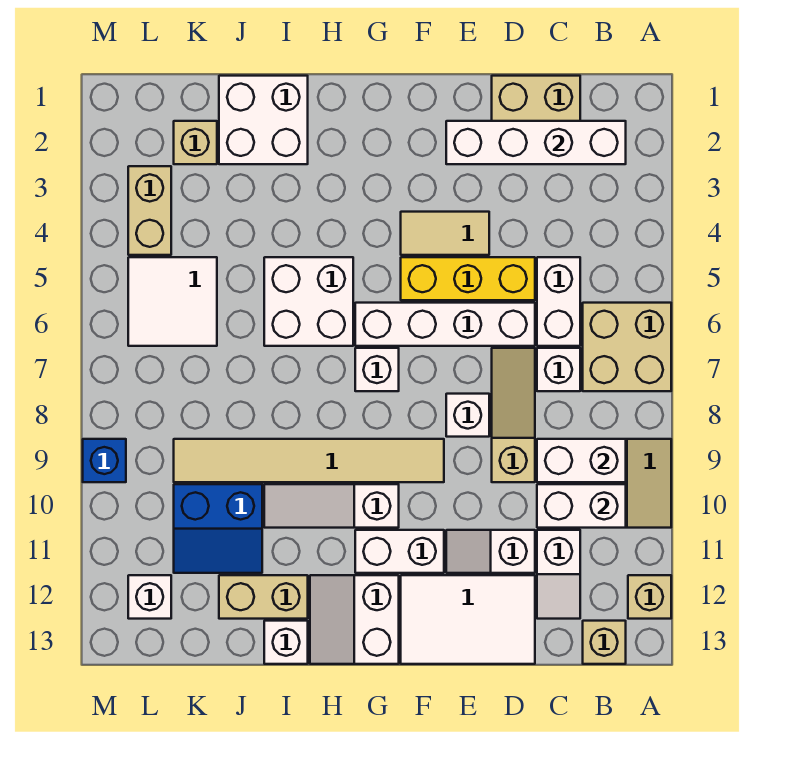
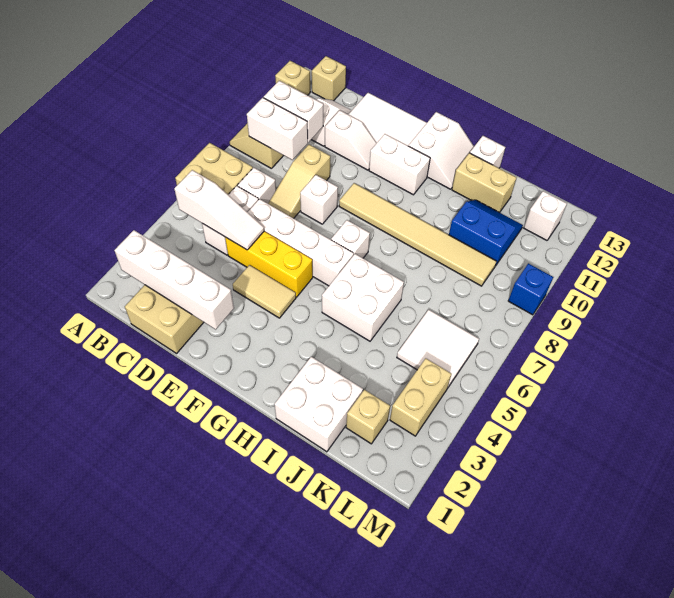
white 1x3 slope [264,484,399,528] -> white 1x3 slope moved to [174,170,264,250]

